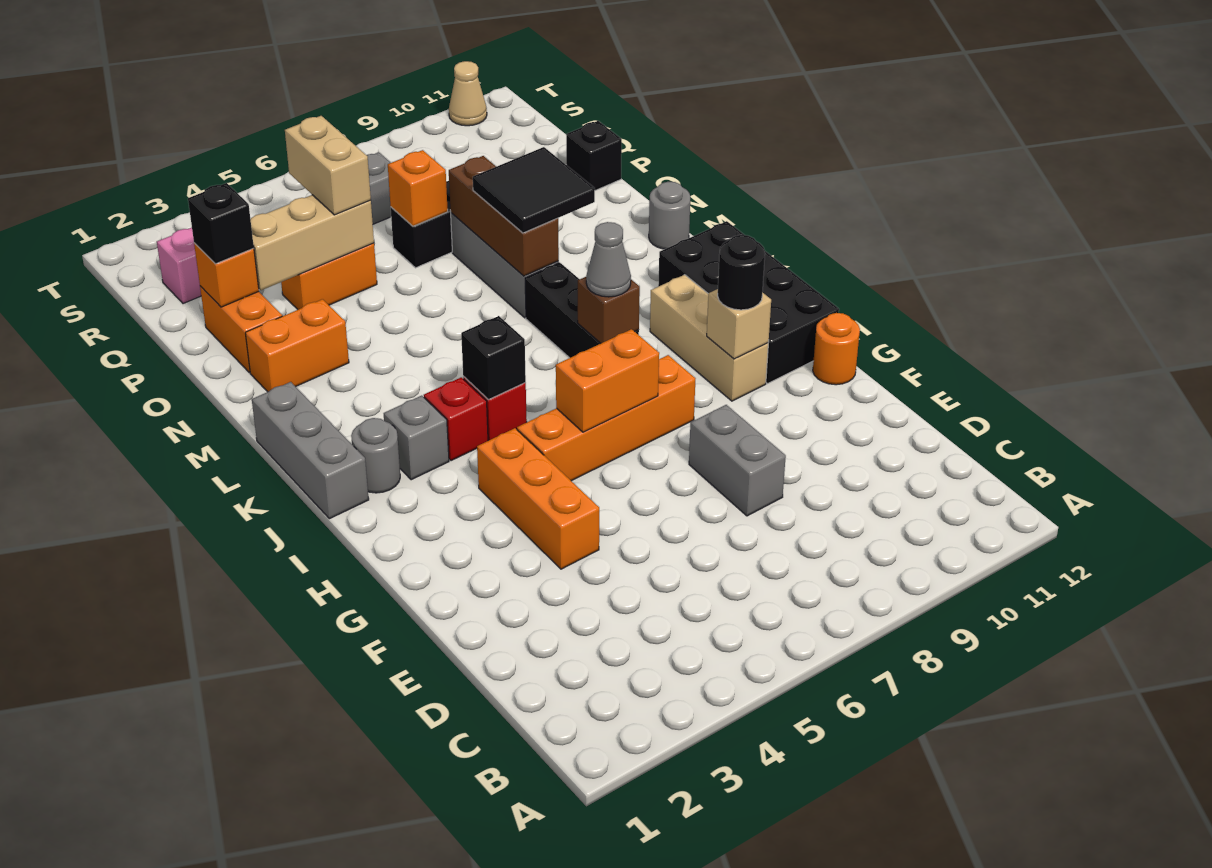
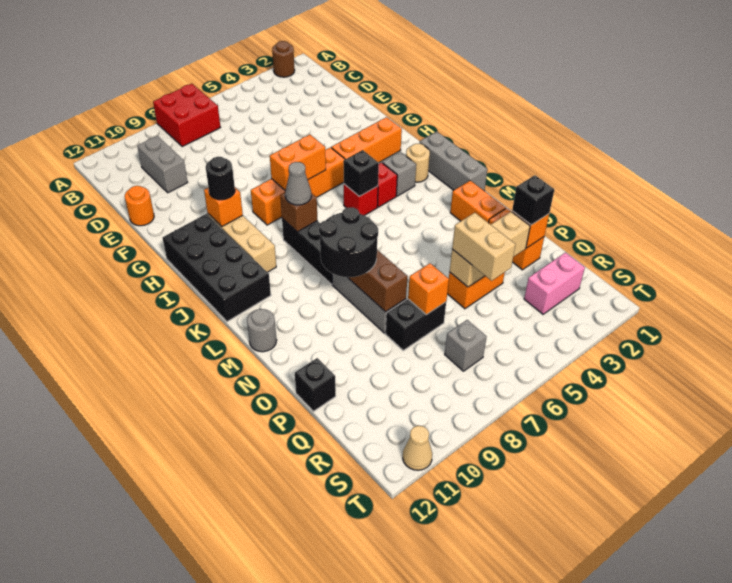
none -> brown 1x1 round brick [272,41,295,77]
none -> red 2x2 brick [153,84,221,147]
grey 1x2 brick [689,405,786,516] -> grey 1x2 brick moved to [137,136,188,193]
orange 1x3 brick [477,428,599,569] -> orange 1x3 brick turned to [331,117,402,163]
orange 1x1 round brick [813,313,860,385] -> orange 1x1 round brick moved to [125,186,154,226]
tan 1x1 brick [707,289,771,359] -> orange 1x1 brick [204,188,243,226]
grey 1x1 round brick [351,418,400,493] -> tan 1x1 round brick [406,144,430,182]
black 2x2 tile [473,147,595,233] -> black 2x2 round brick [319,207,378,277]
orange 1x2 brick [245,299,349,392] -> orange 1x2 brick turned to [450,181,506,223]

